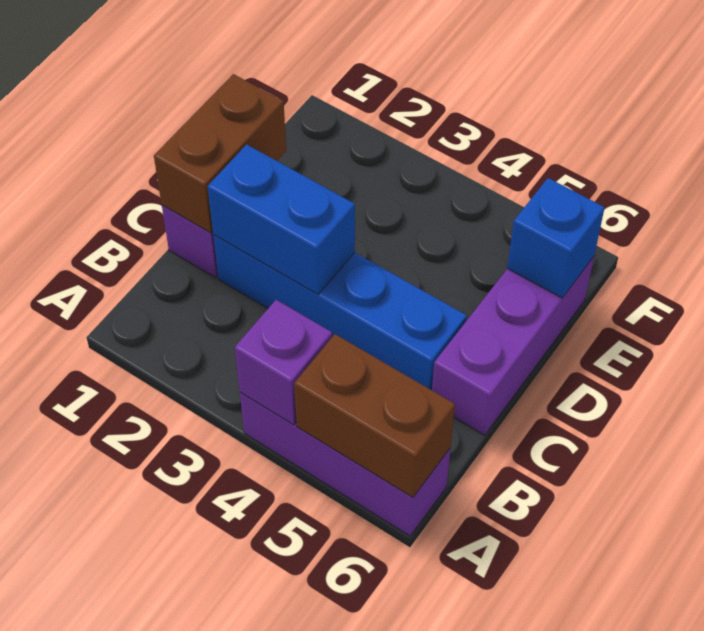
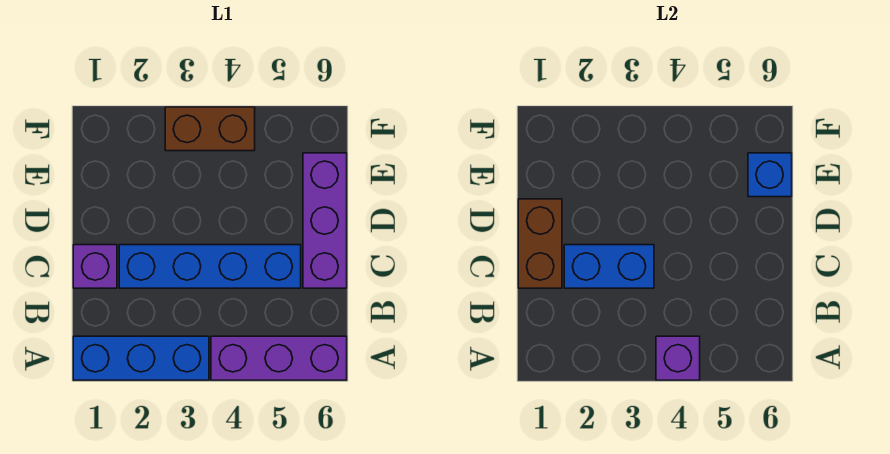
none -> blue 1x3 brick [73,336,209,380]
brown 1x2 brick [294,334,455,497] -> brown 1x2 brick moved to [165,107,255,151]

